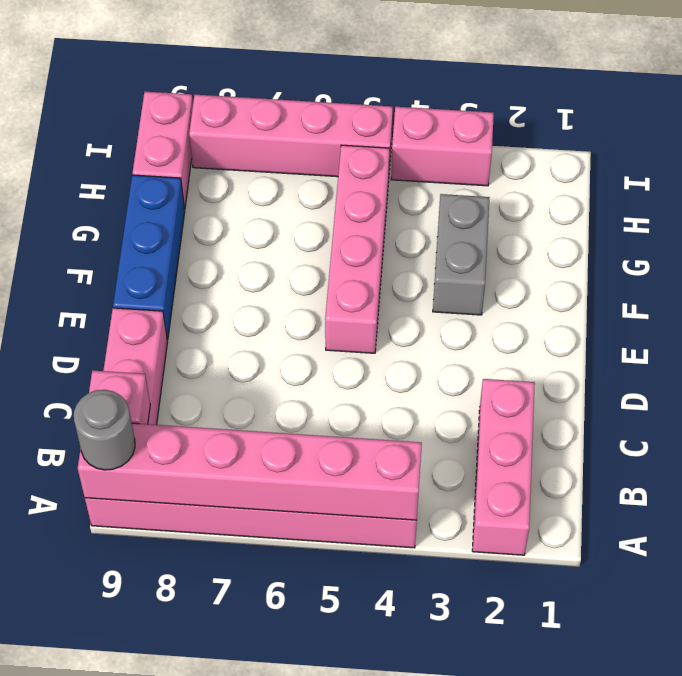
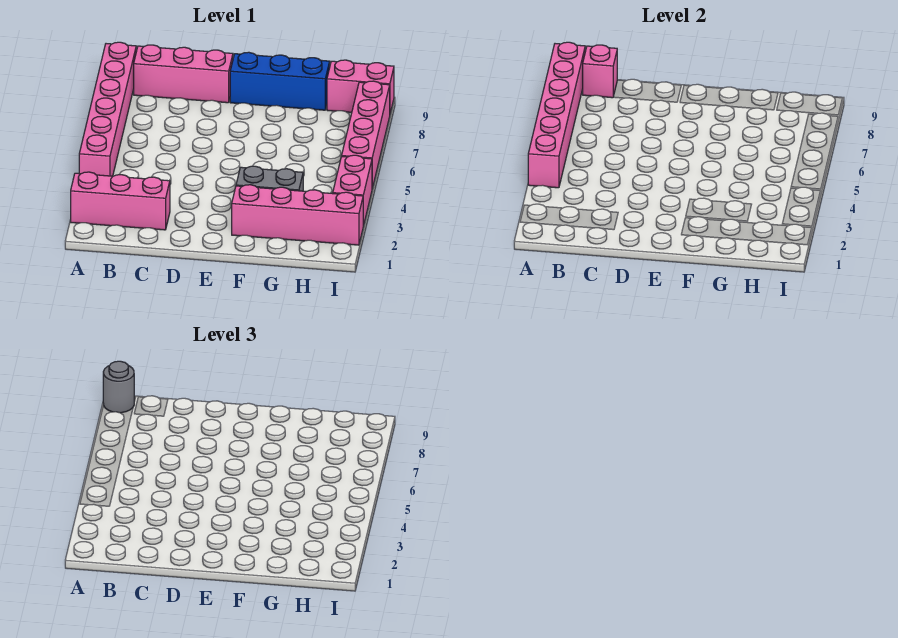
pink 1x4 brick [325,145,390,353] -> pink 1x4 brick moved to [232,185,363,245]

